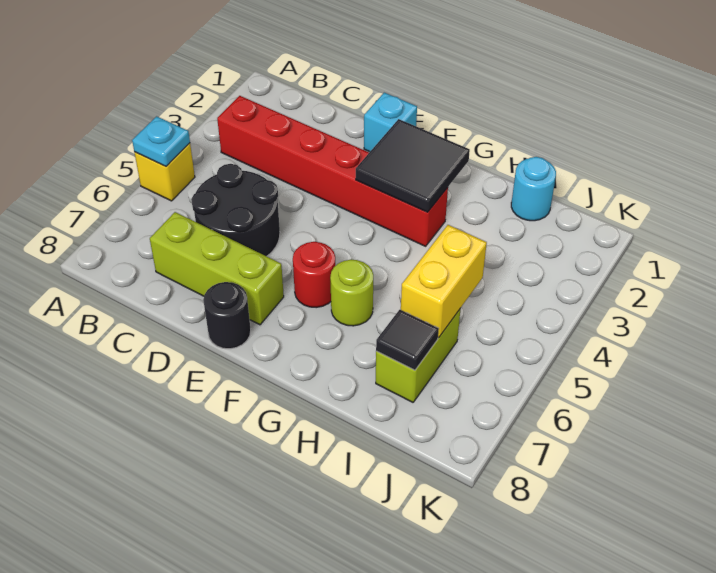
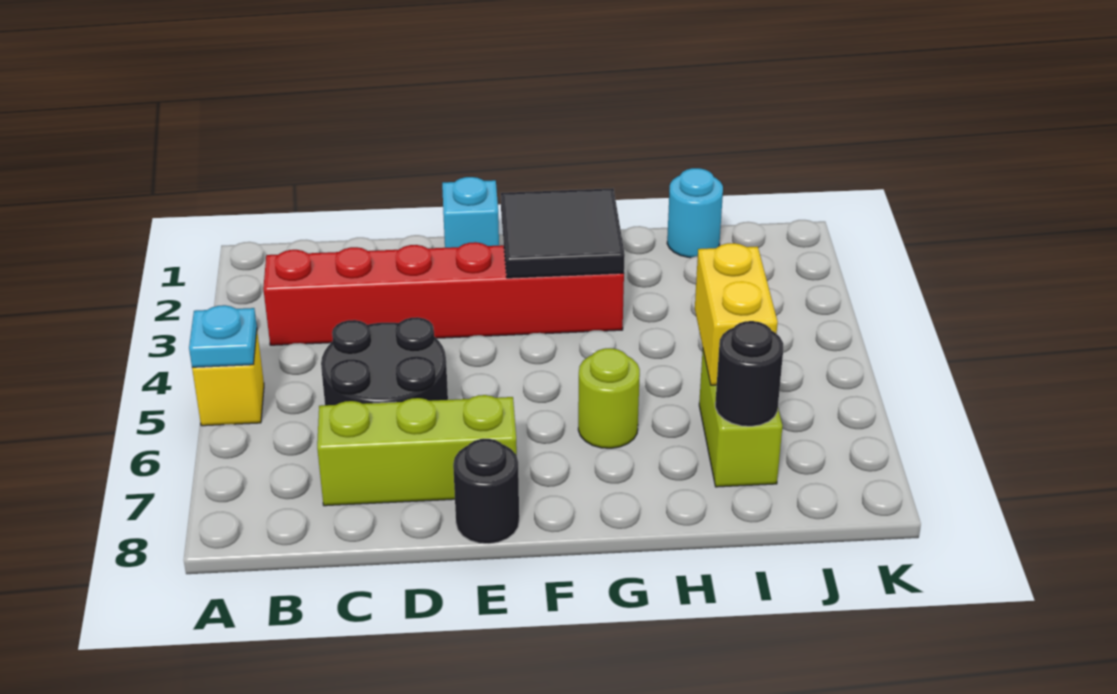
red 1x1 round brick [293,242,335,308] -> none
black 1x1 tile [376,310,439,370] -> black 1x1 round brick [715,321,783,426]

